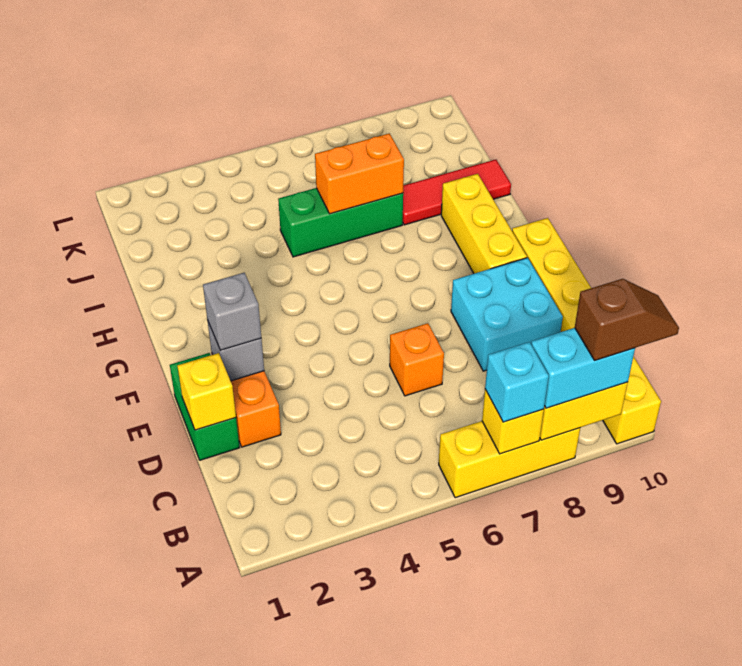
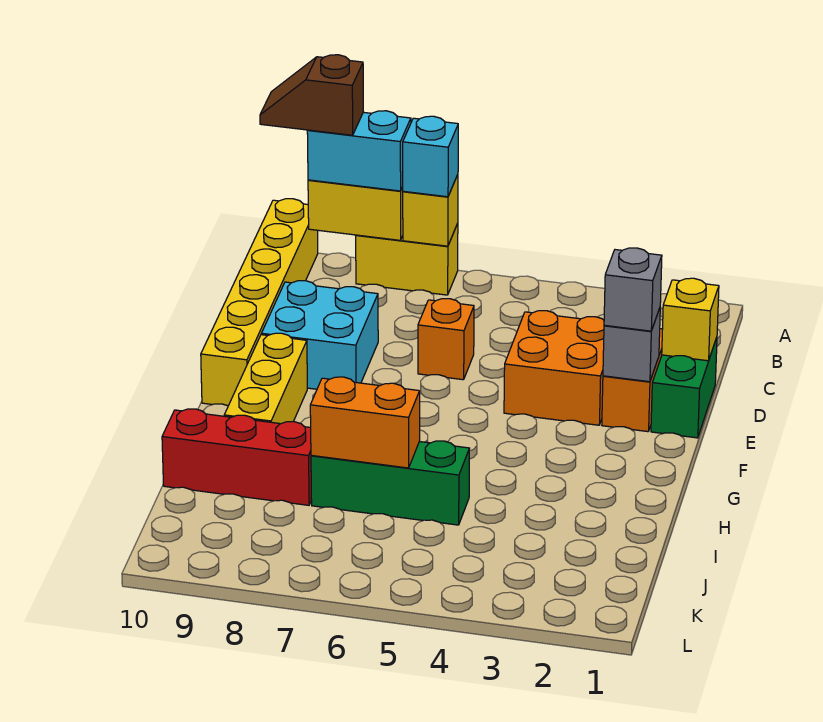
yellow 1x3 brick [439,421,580,498] -> yellow 1x2 brick [356,223,458,295]
none -> orange 2x2 brick [504,311,604,425]
red 1x3 tile [403,160,511,225] -> red 1x3 brick [162,409,311,505]

